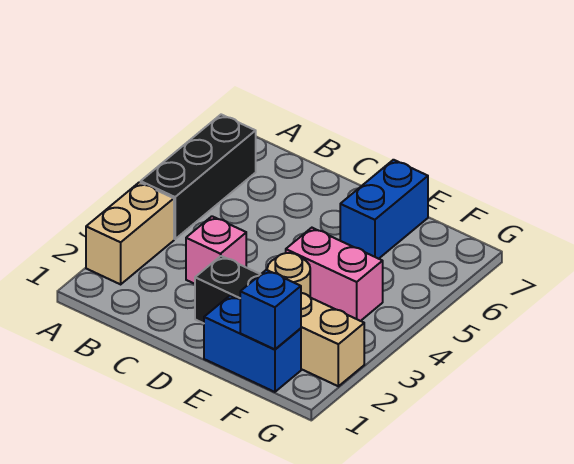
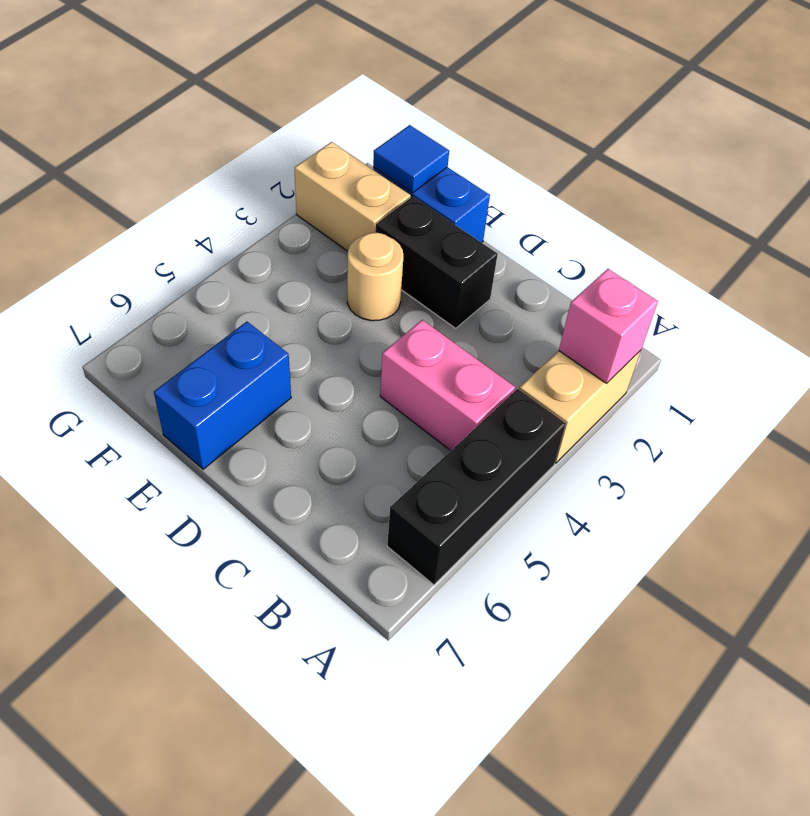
pink 1x1 brick [186,216,246,284] -> pink 1x1 brick moved to [559,269,658,383]
pink 1x2 brick [286,228,383,321] -> pink 1x2 brick moved to [380,320,515,451]
blue 1x1 brick [240,270,301,350] -> blue 1x1 tile [373,125,449,193]

